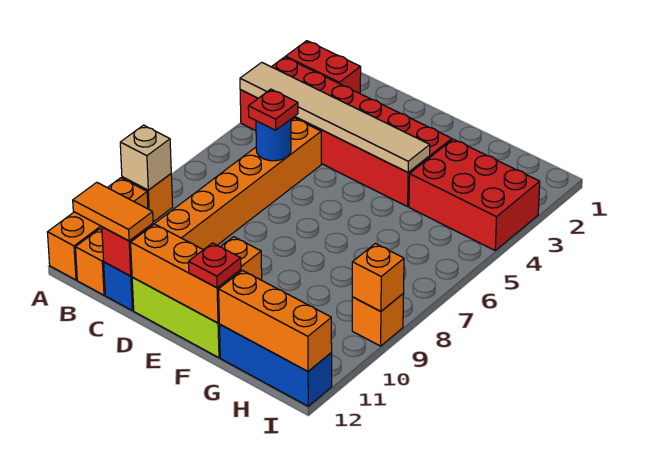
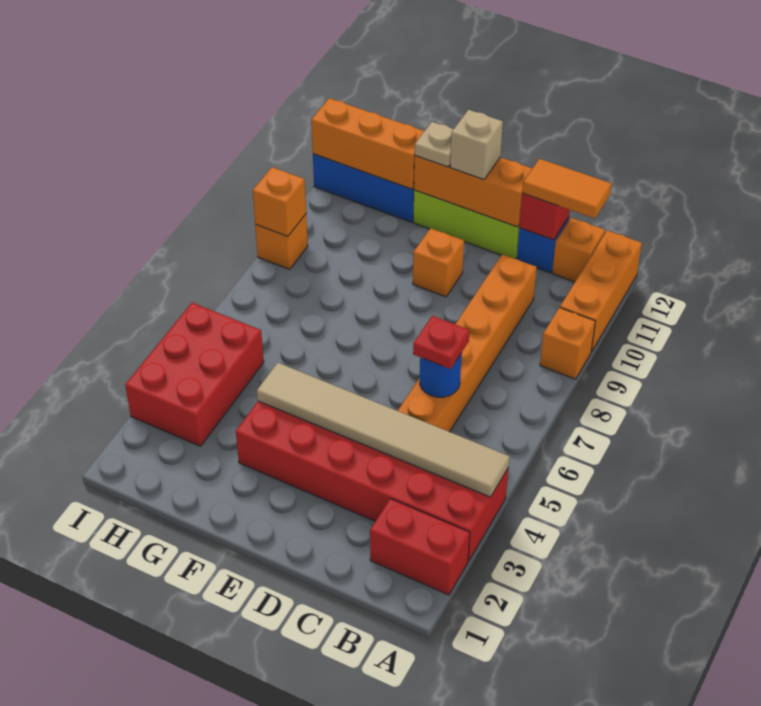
tan 1x1 brick [120,125,171,190] -> tan 1x1 brick moved to [450,110,503,179]
red 1x1 plate [189,243,241,288] -> tan 1x1 plate [415,122,454,167]
red 2x3 brick [409,139,540,250] -> red 2x3 brick turned to [125,303,264,446]

